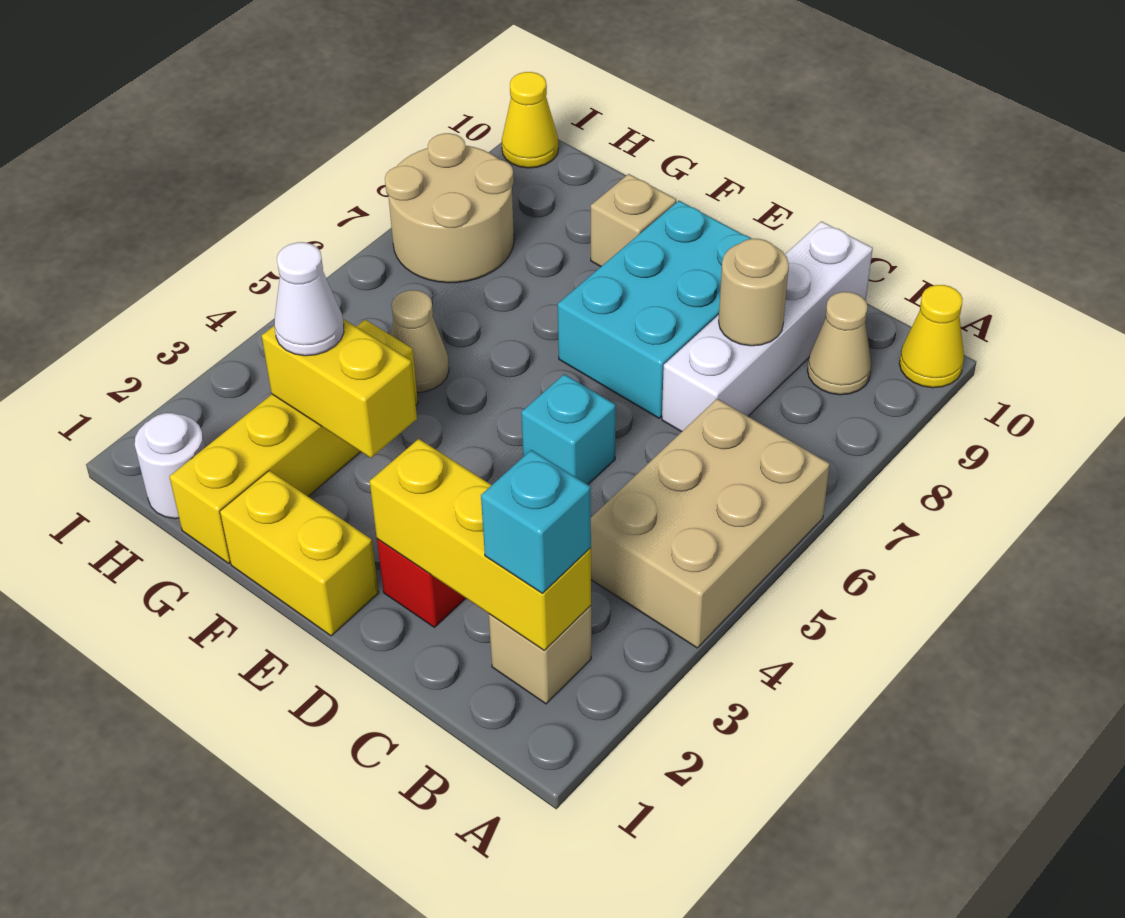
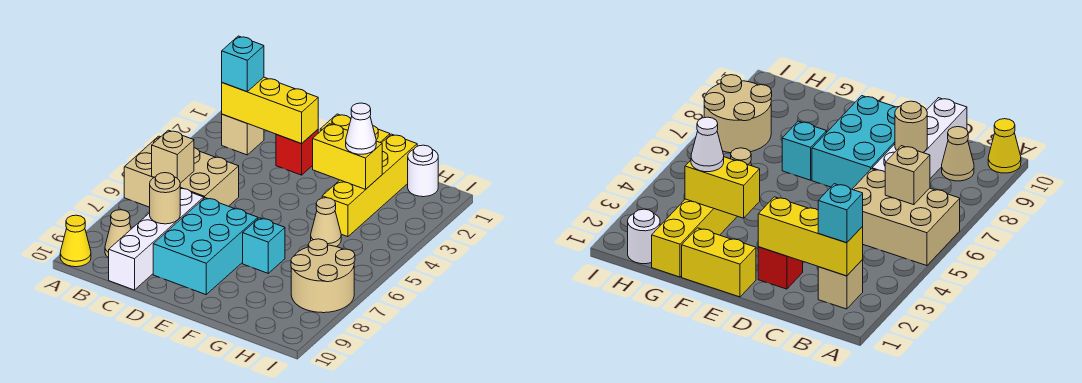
tan 2x3 brick [591,399,830,648] -> tan 2x3 brick turned to [124,136,239,207]
cyan 1x1 brick [521,374,616,485] -> cyan 1x1 brick moved to [243,218,285,273]
tan 1x1 brick [591,174,676,266] -> tan 1x1 brick moved to [152,130,194,183]
yellow 1x1 cone [502,72,558,168] -> none

